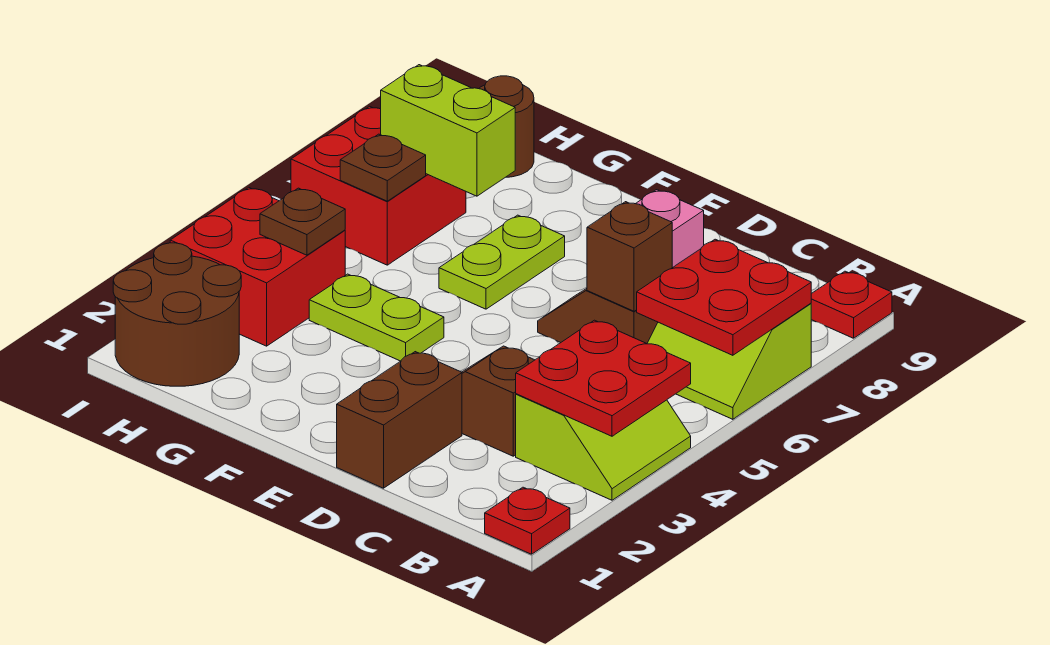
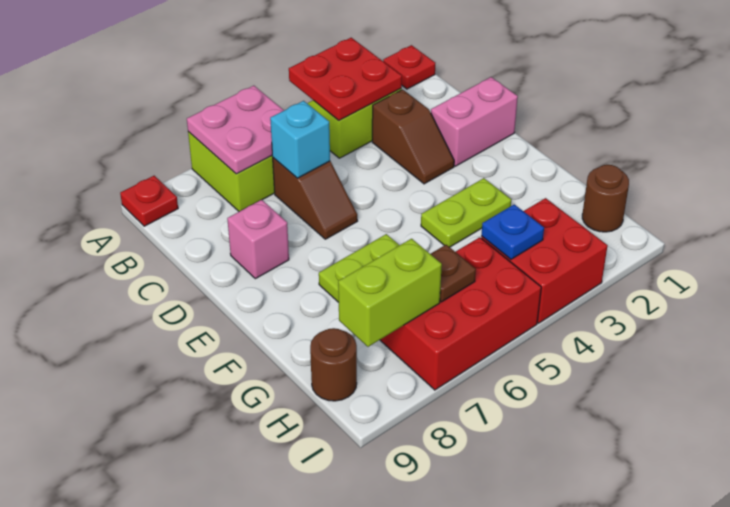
red 2x2 plate [637,239,811,355] -> pink 2x2 plate [187,86,284,174]
brown 1x1 brick [587,202,672,311] -> cyan 1x1 brick [270,101,330,178]
brown 1x2 brick [337,352,462,488] -> pink 1x2 brick [431,77,518,166]
lime 1x2 plate [309,274,444,361] -> lime 1x2 plate turned to [421,178,511,247]
lime 1x2 brick [381,65,515,196] -> lime 1x2 brick turned to [338,239,442,347]
brown 2x2 round brick [113,243,241,386] -> brown 1x1 round brick [582,165,629,232]
brown 1x1 plate [260,188,345,255] -> blue 1x1 plate [481,204,544,259]
red 2x2 brick [291,106,466,265] -> red 2x3 brick [380,237,541,390]

